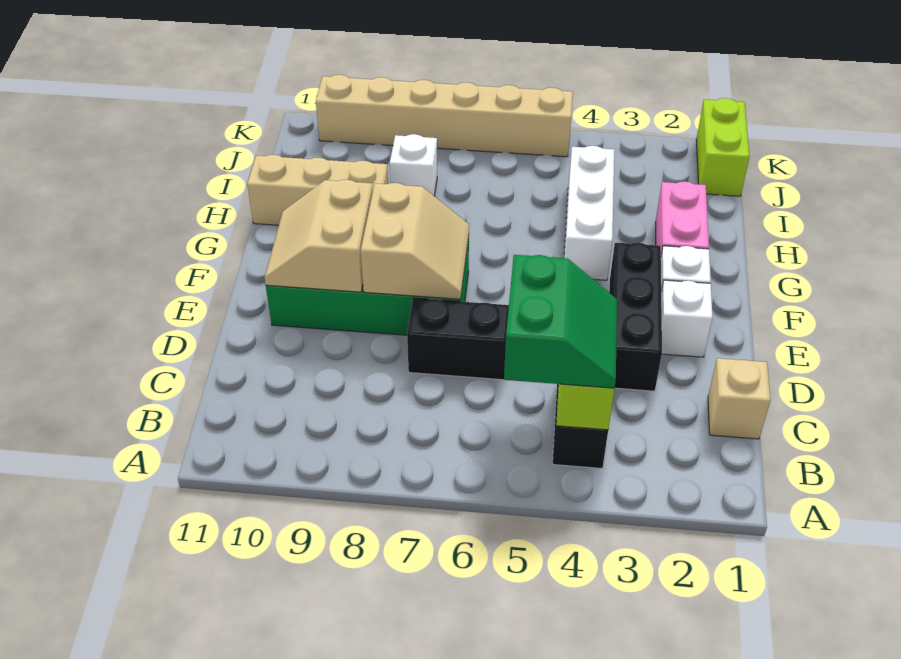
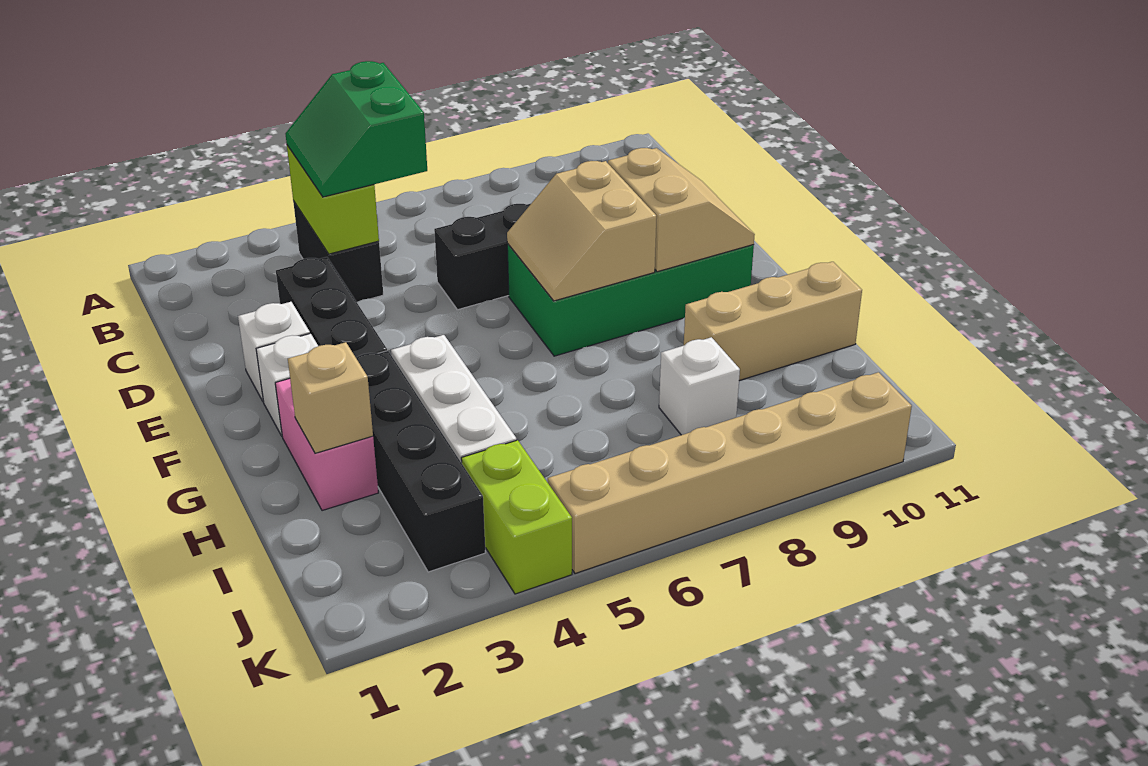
tan 1x1 brick [708,358,770,439] -> tan 1x1 brick moved to [288,342,373,453]
none -> black 1x4 brick [356,351,486,572]
lime 1x2 brick [696,98,750,196] -> lime 1x2 brick moved to [461,440,572,594]

